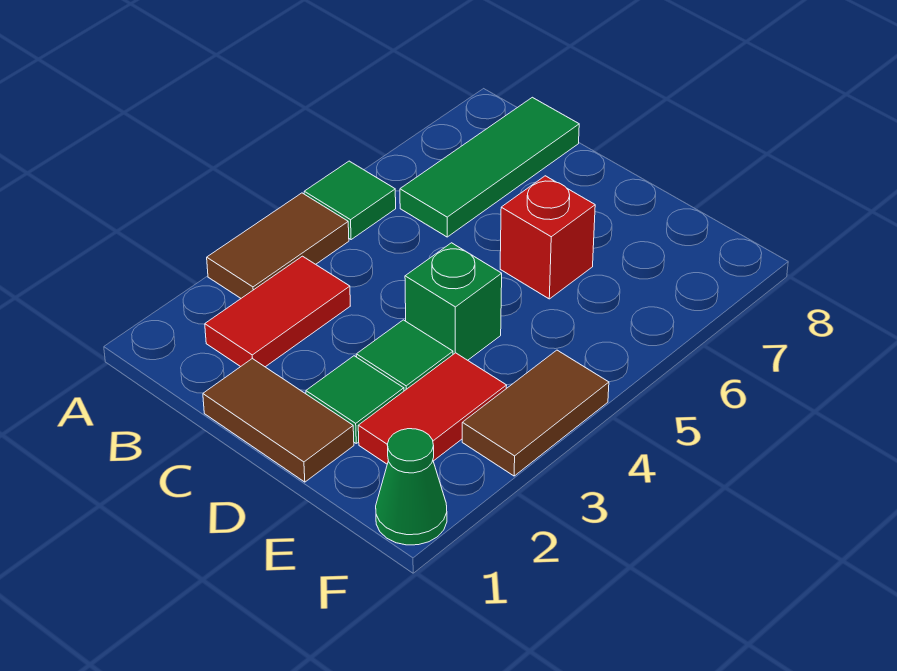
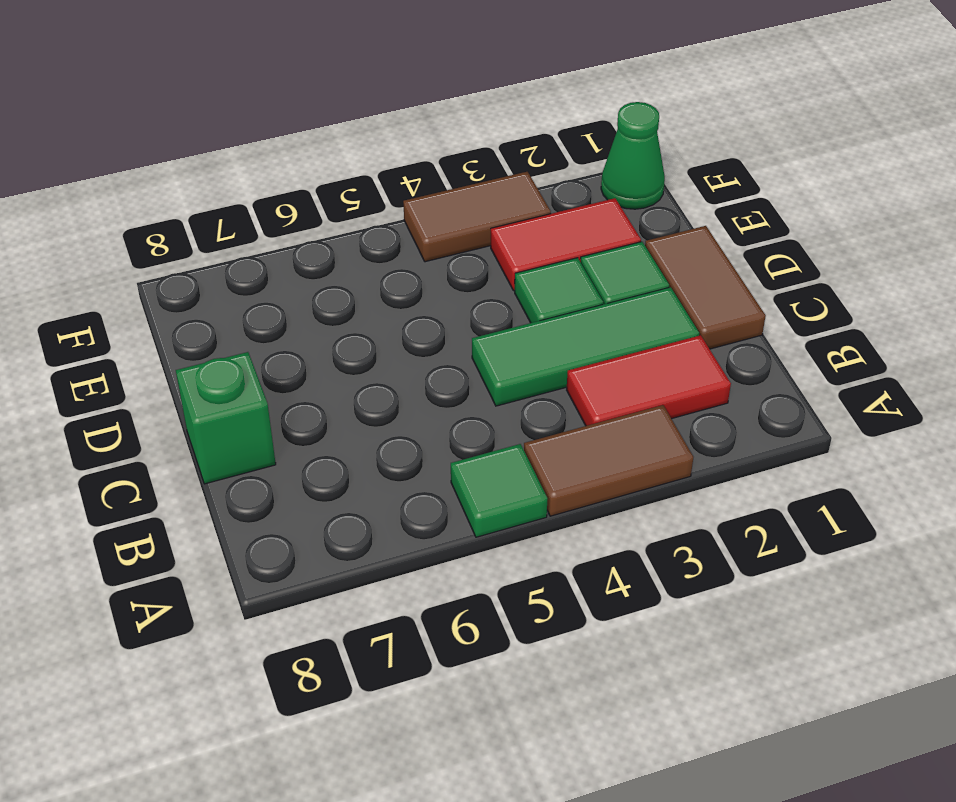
green 1x3 tile [400,97,579,237] -> green 1x3 tile moved to [472,287,699,406]
green 1x1 brick [405,243,502,360] -> green 1x1 brick moved to [176,352,276,484]
red 1x1 brick [500,176,595,299] -> none

